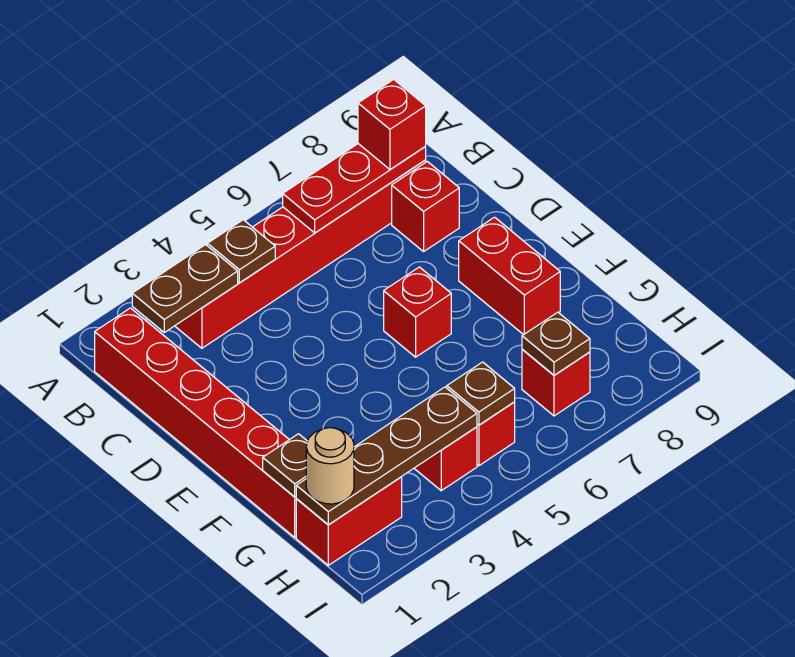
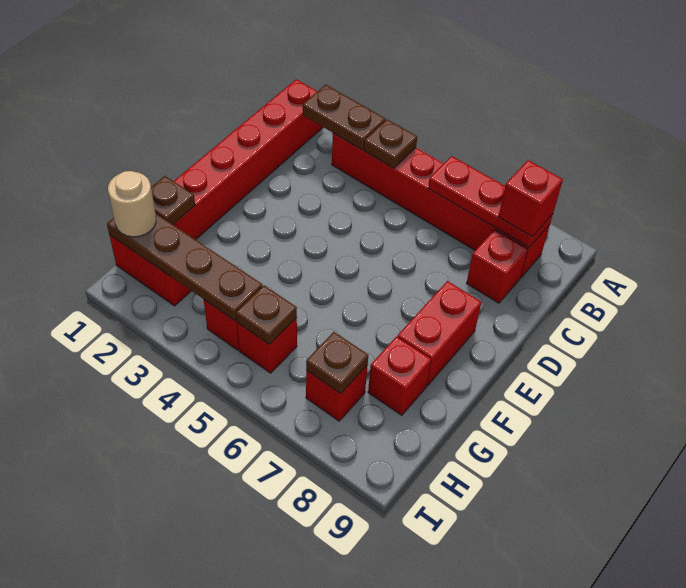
red 1x1 brick [384,267,451,357] -> red 1x1 brick moved to [368,337,431,415]

